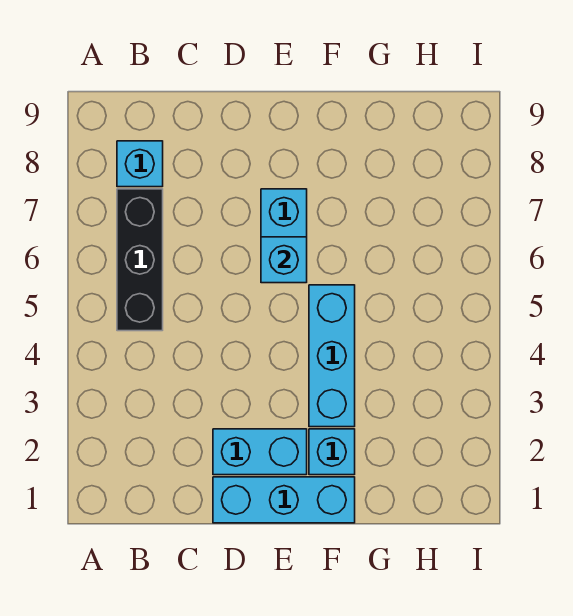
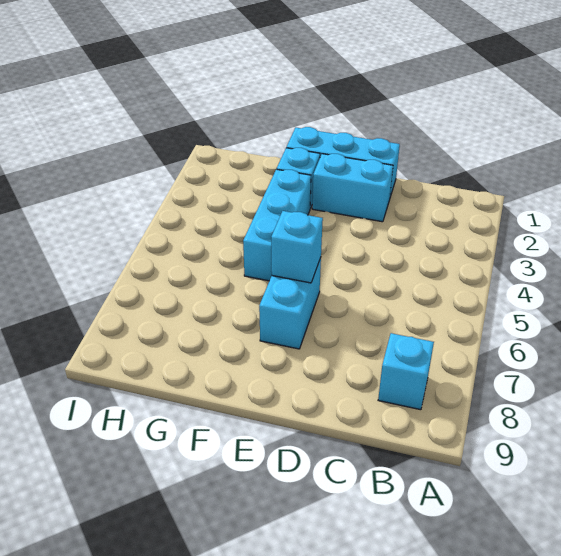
black 1x3 brick [117,189,163,331] -> none

